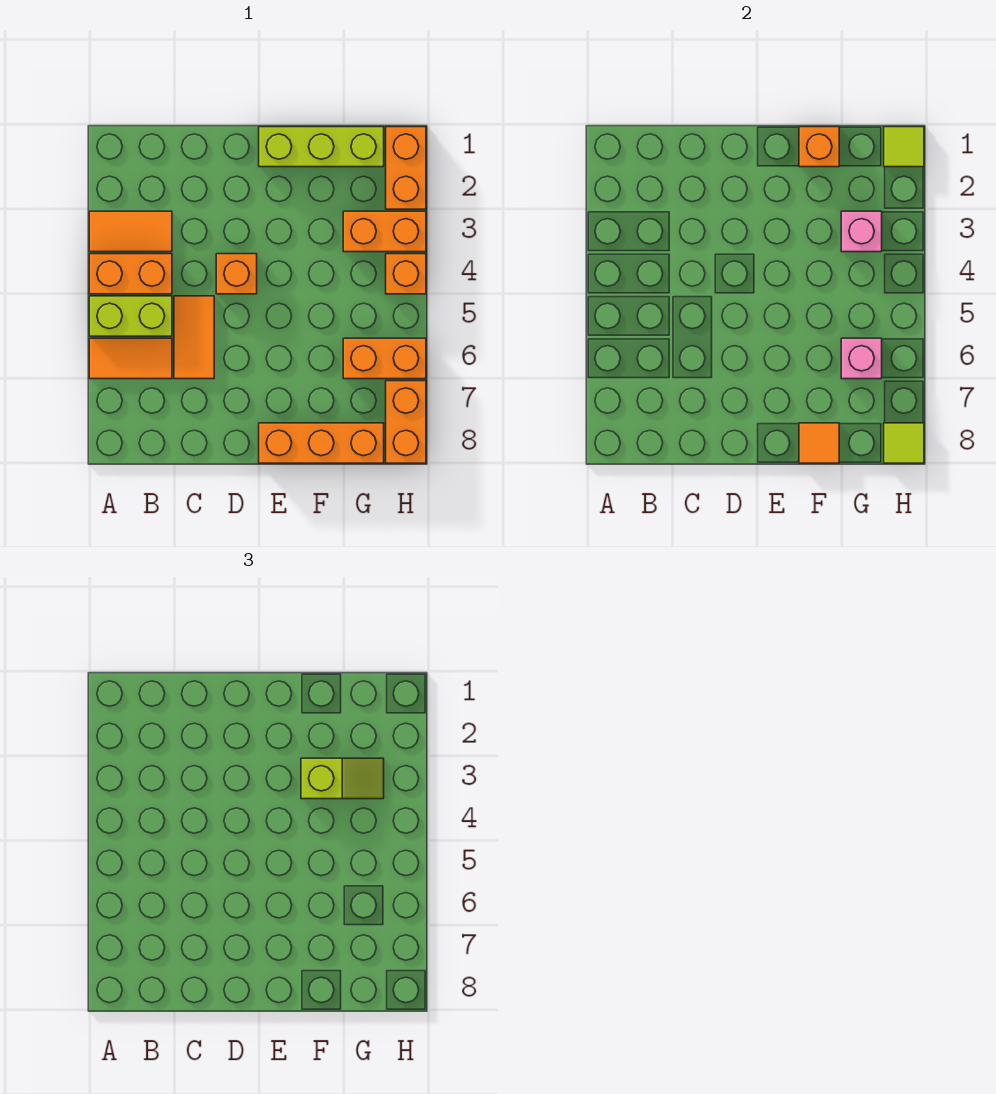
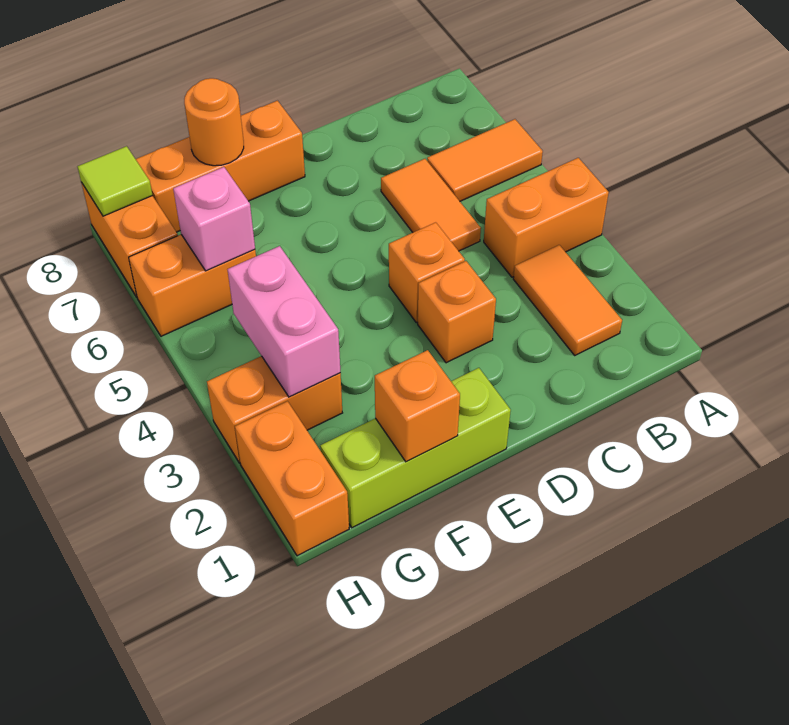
orange 1x2 tile [89,211,172,252] -> orange 1x2 tile turned to [513,245,622,355]
lime 1x2 brick [89,296,172,336] -> none
lime 1x2 slope [301,758,384,799] -> none
orange 1x1 tile [799,423,839,463] -> orange 1x1 round brick [184,78,244,166]
pink 1x1 brick [841,211,882,252] -> pink 1x2 brick [228,246,340,397]
lime 1x1 tile [884,127,924,167] -> none
orange 1x1 brick [386,254,426,294] -> orange 1x1 brick moved to [418,261,496,363]

